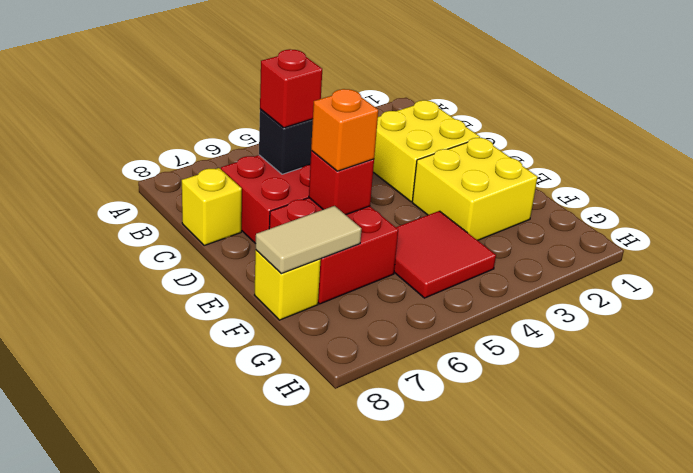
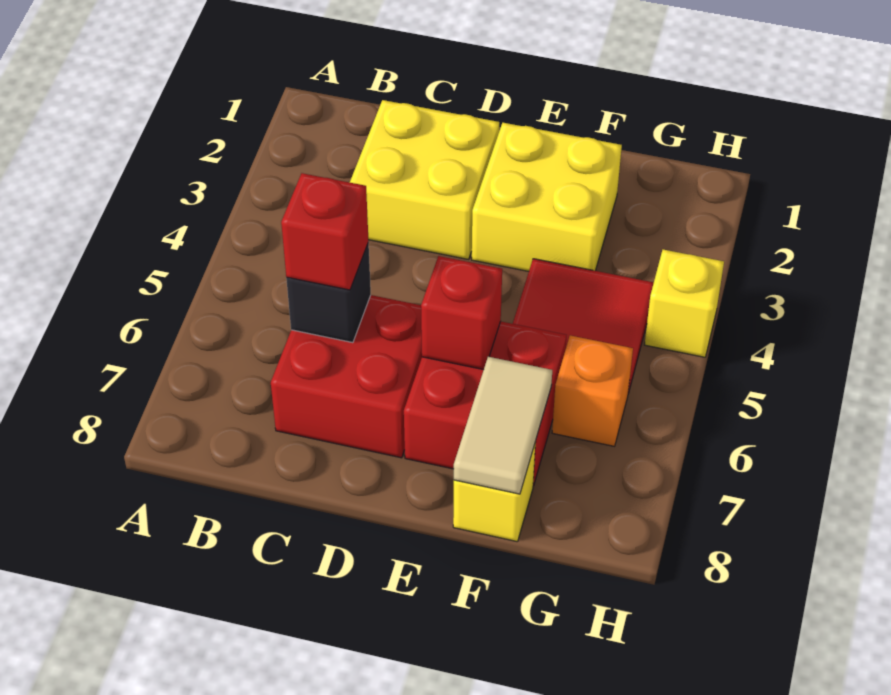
yellow 1x1 brick [182,168,242,245] -> yellow 1x1 brick moved to [645,250,724,357]
orange 1x1 brick [311,89,378,171] -> orange 1x1 brick moved to [552,335,633,446]

